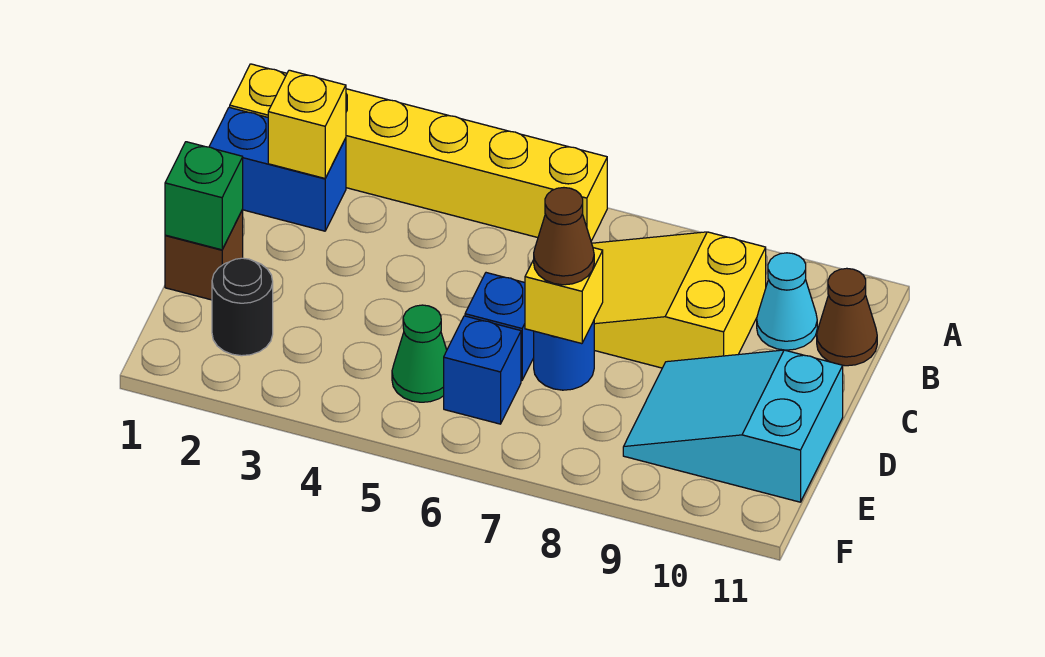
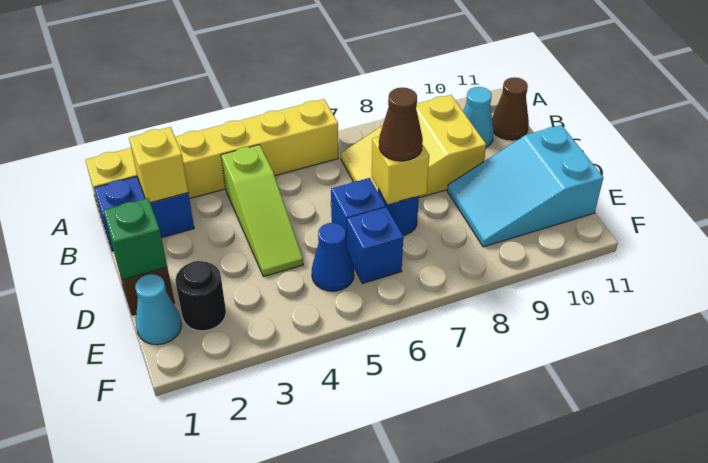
none -> lime 1x3 slope [221,145,303,277]
none -> cyan 1x1 cone [135,274,182,345]
green 1x1 cone [392,305,447,402] -> blue 1x1 cone [312,223,354,291]

